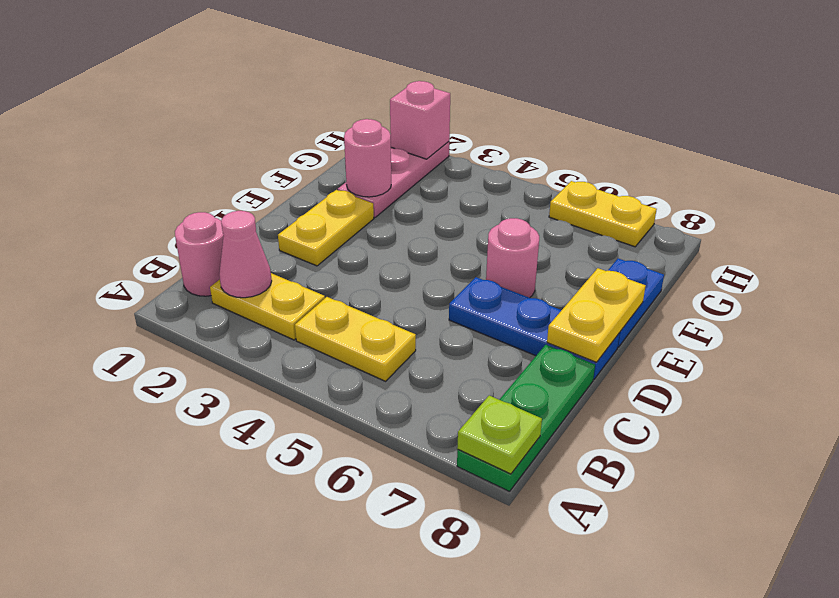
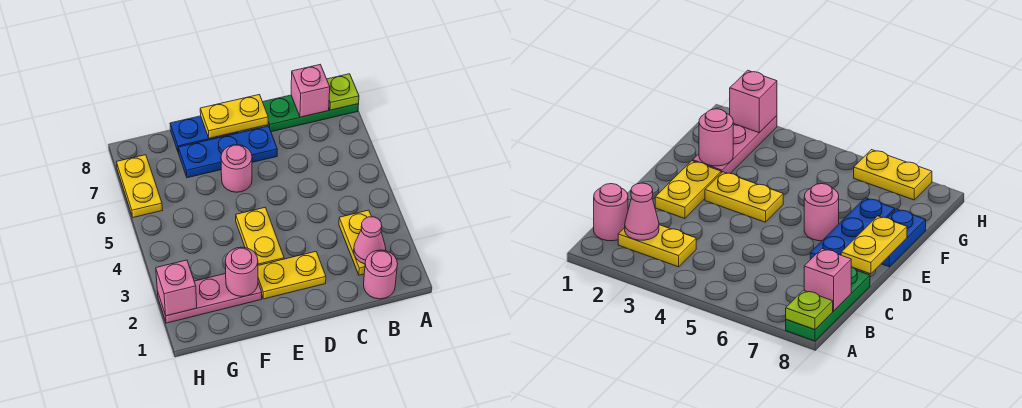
yellow 1x2 plate [295,297,416,381] -> yellow 1x2 plate moved to [236,208,284,265]
none -> pink 1x1 brick [291,65,330,117]
blue 1x3 plate [449,277,620,379] -> blue 1x3 plate turned to [178,126,277,178]

